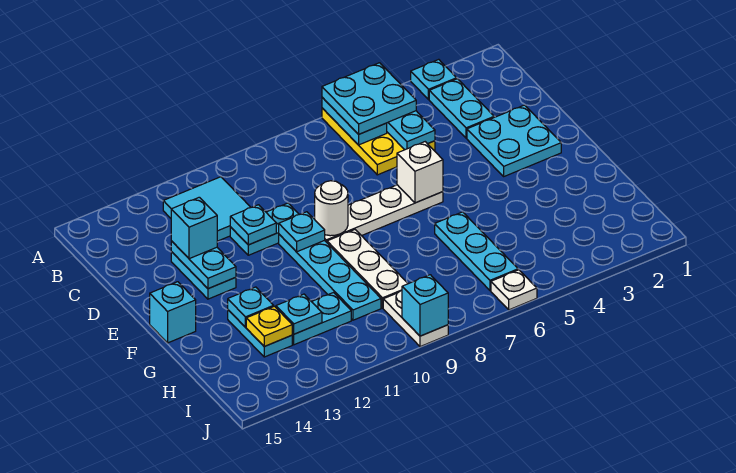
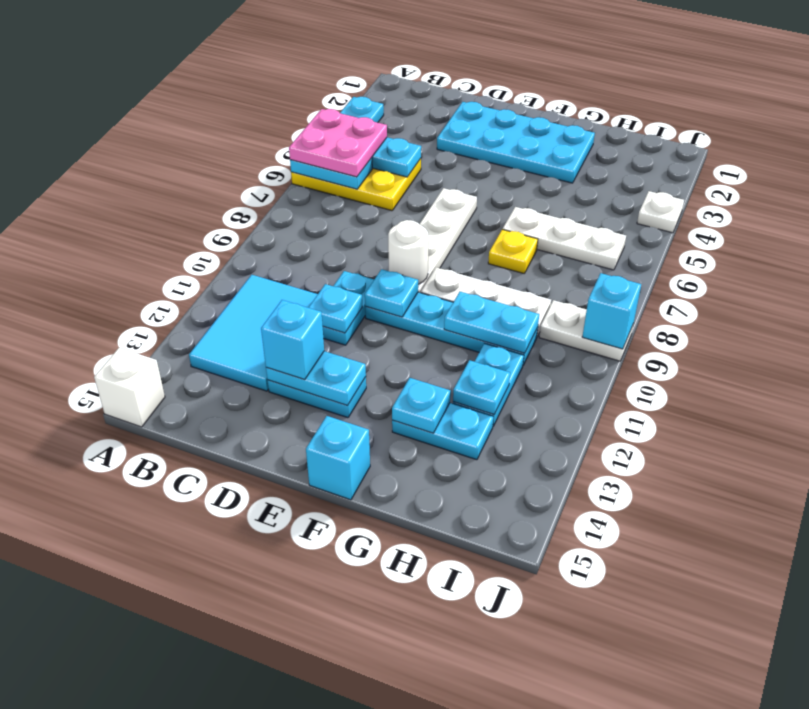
cyan 2x2 plate [322,63,416,134] -> pink 2x2 plate [289,109,387,177]
cyan 1x2 plate [429,79,494,138] -> cyan 1x2 plate moved to [444,292,539,353]
cyan 2x2 tile [163,177,251,241] -> cyan 2x3 tile [189,275,318,391]
cyan 2x2 plate [467,105,561,176] -> cyan 2x4 plate [437,102,595,183]
white 1x1 brick [397,142,443,203] -> white 1x1 brick moved to [94,348,165,427]
cyan 1x3 plate [435,212,518,291] -> white 1x3 plate [503,207,626,270]
yellow 1x1 plate [246,306,292,346] -> yellow 1x1 plate moved to [488,229,538,273]
white 1x1 plate [491,270,537,310] -> white 1x1 plate moved to [637,191,684,233]

